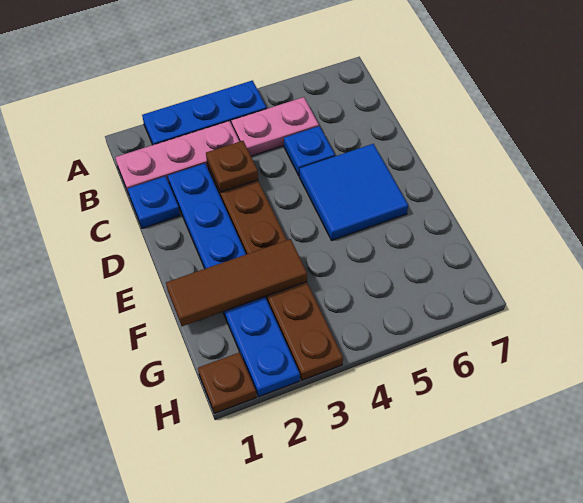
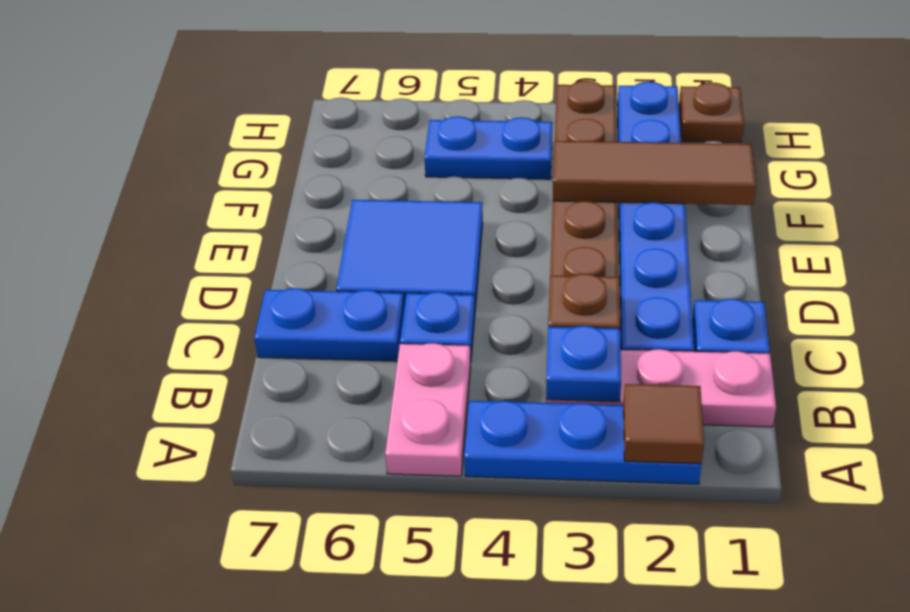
none -> brown 1x1 tile [624,384,704,464]
none -> blue 1x1 plate [546,326,621,402]
pink 1x2 plate [231,97,319,156] -> pink 1x2 plate turned to [385,343,471,476]
none -> blue 1x2 plate [254,288,404,361]
none -> blue 1x2 plate [424,116,552,179]

